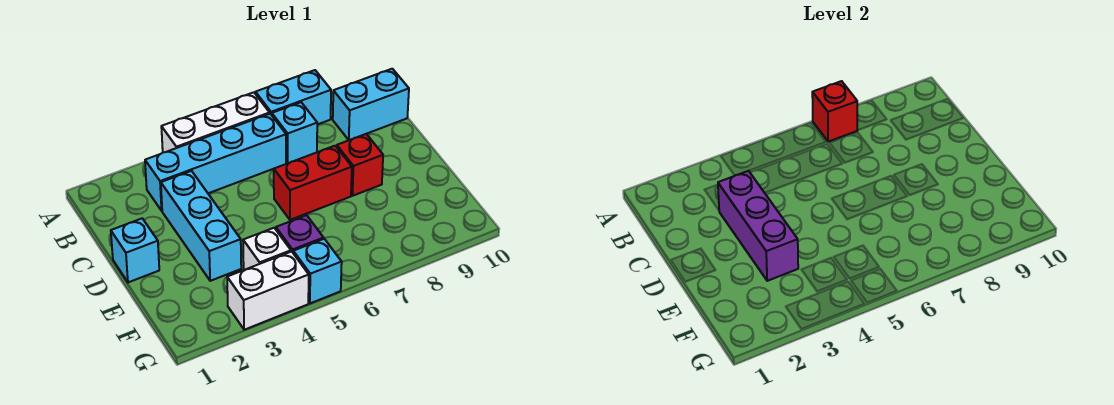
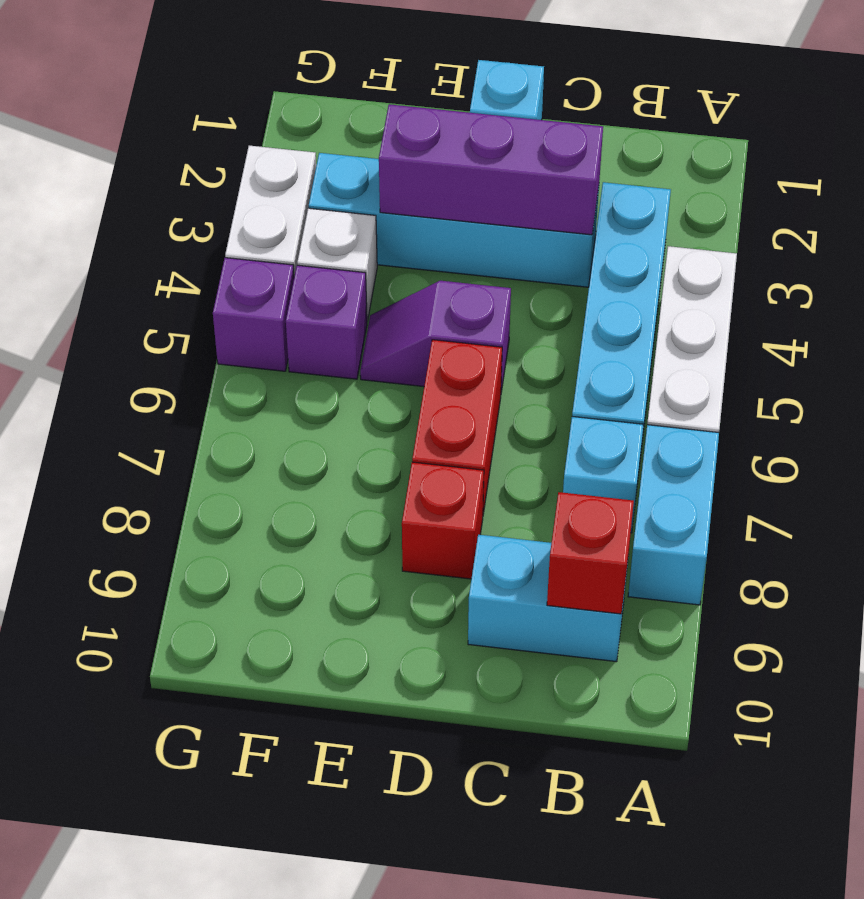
red 1x1 brick [812,81,857,142] -> red 1x1 brick moved to [547,492,634,614]
cyan 1x2 brick [333,69,409,140] -> cyan 1x2 brick turned to [468,535,628,662]
cyan 1x3 brick [161,171,241,281] -> cyan 1x4 brick [309,153,599,287]
none -> purple 1x2 slope [360,281,511,392]
cyan 1x1 brick [293,239,342,303] -> purple 1x1 brick [213,258,294,371]

